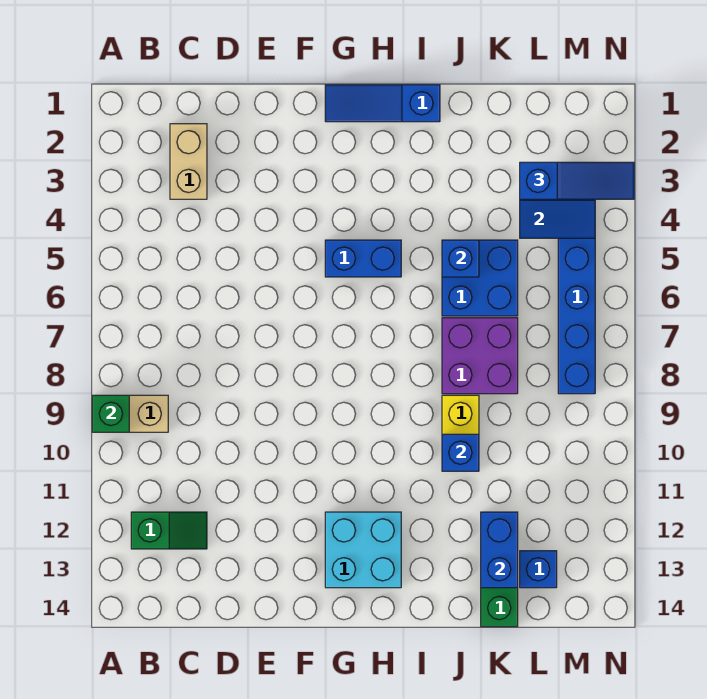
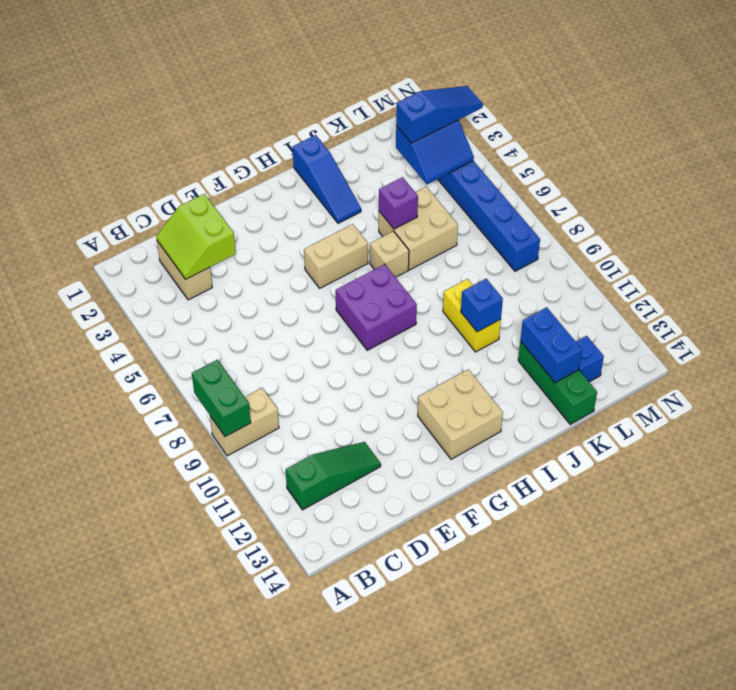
green 1x1 brick [92,395,129,432] -> green 1x2 brick [192,360,251,437]
green 1x2 slope [131,512,207,549] -> green 1x3 slope [286,442,381,510]
none -> lime 2x2 slope [156,194,236,279]
blue 1x3 slope [325,85,440,122] -> blue 1x3 slope turned to [293,135,361,223]
blue 1x2 brick [325,240,401,277] -> tan 1x2 brick [304,224,368,288]
cyan 2x2 brick [325,512,401,588] -> tan 2x2 brick [418,369,503,459]
none -> tan 1x1 brick [370,231,409,277]
blue 2x2 brick [442,240,518,316] -> tan 2x2 brick [379,187,458,270]
blue 1x1 brick [442,240,479,277] -> purple 1x1 brick [379,177,418,229]
purple 2x2 brick [442,318,518,394] -> purple 2x2 brick moved to [336,264,417,350]

